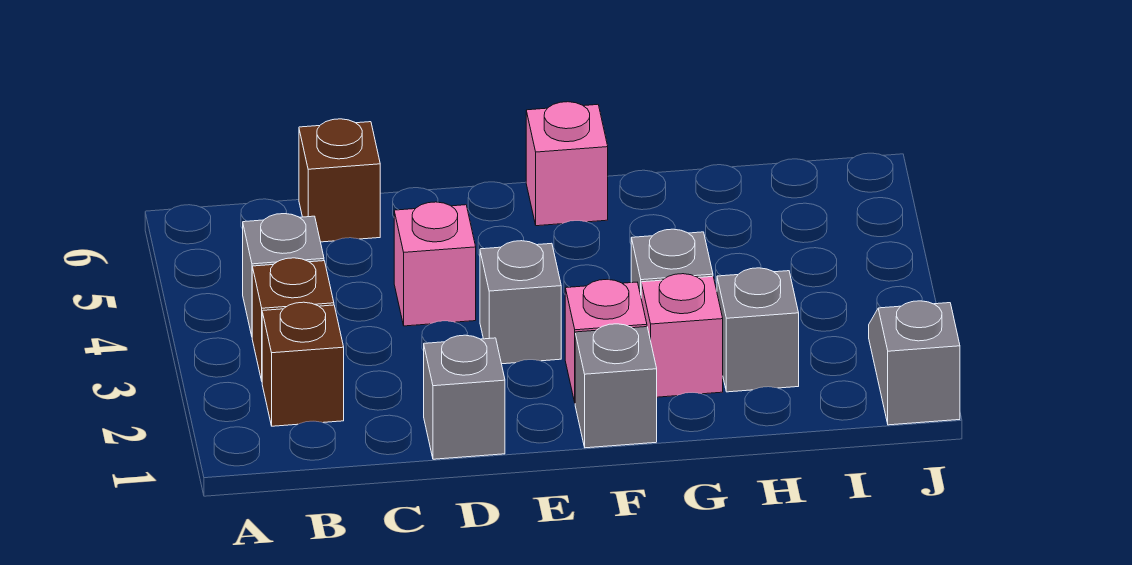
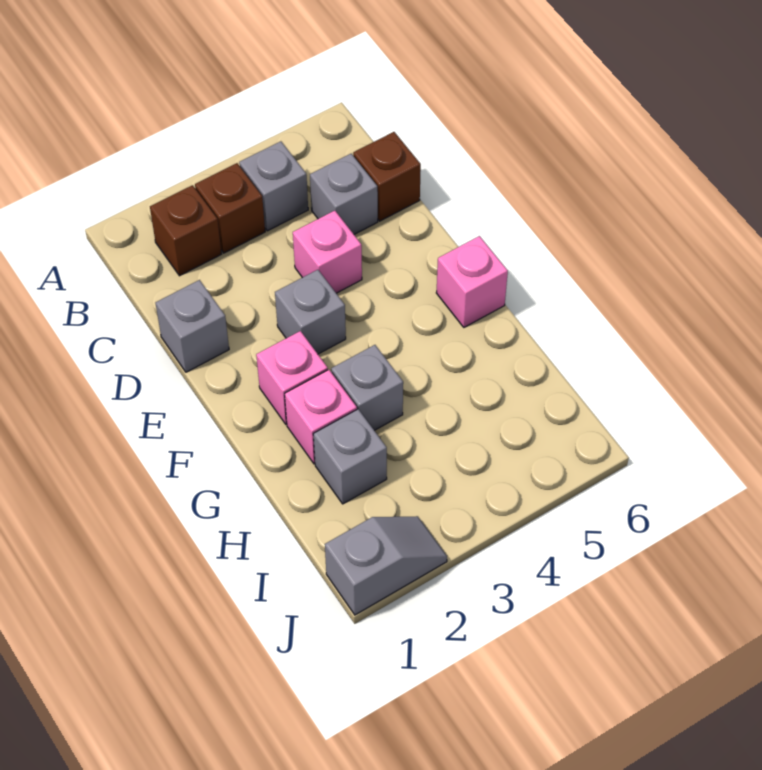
grey 1x1 brick [575,324,657,448] -> grey 1x1 brick moved to [310,154,378,234]

